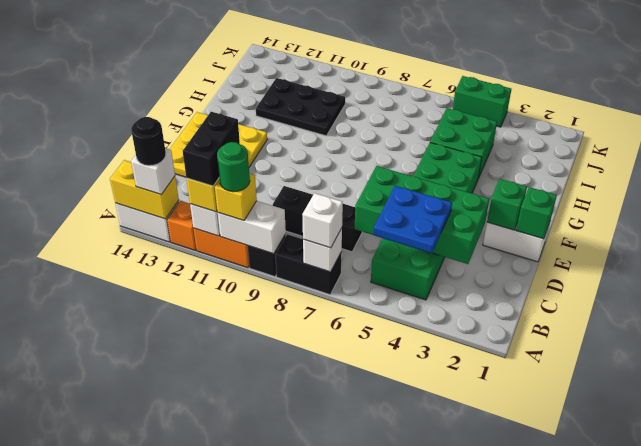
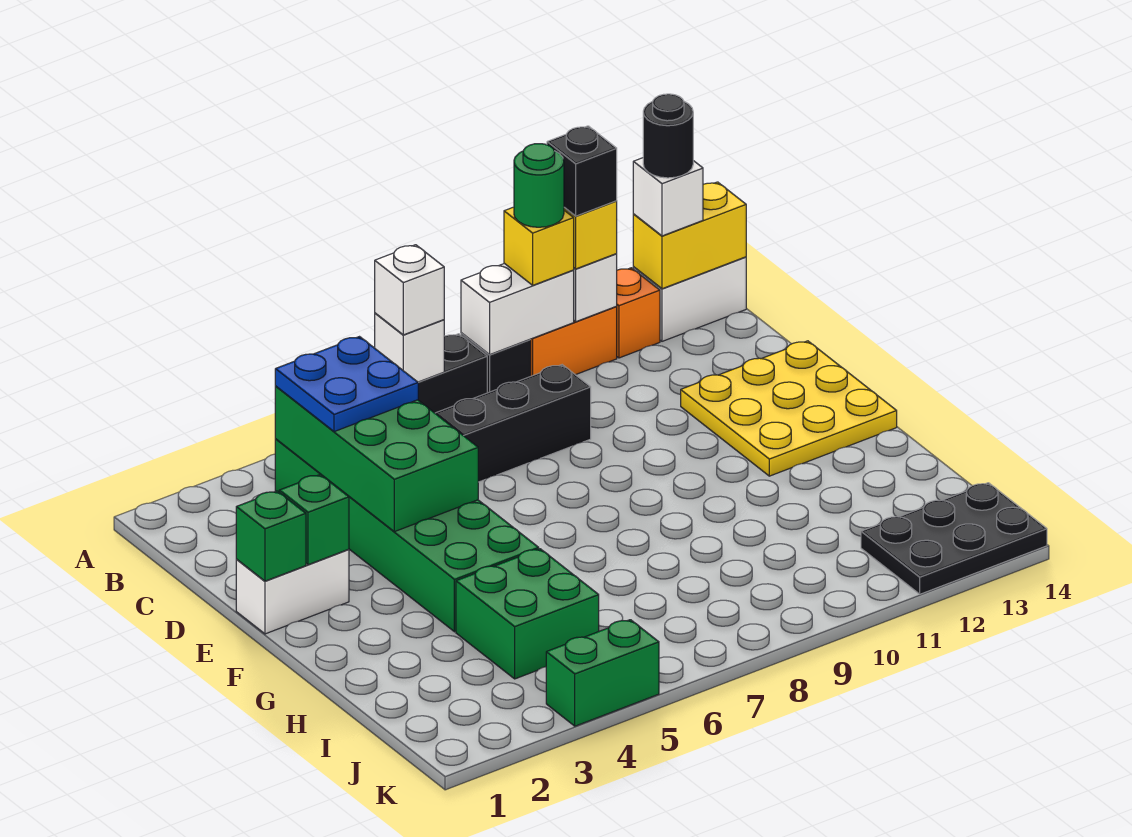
black 1x2 brick [183,112,240,186] -> black 1x1 brick [547,126,617,216]
green 2x4 brick [355,166,489,264] -> green 2x4 brick turned to [275,386,478,532]
black 2x3 plate [256,78,345,136] -> black 2x3 plate moved to [861,483,1047,594]

